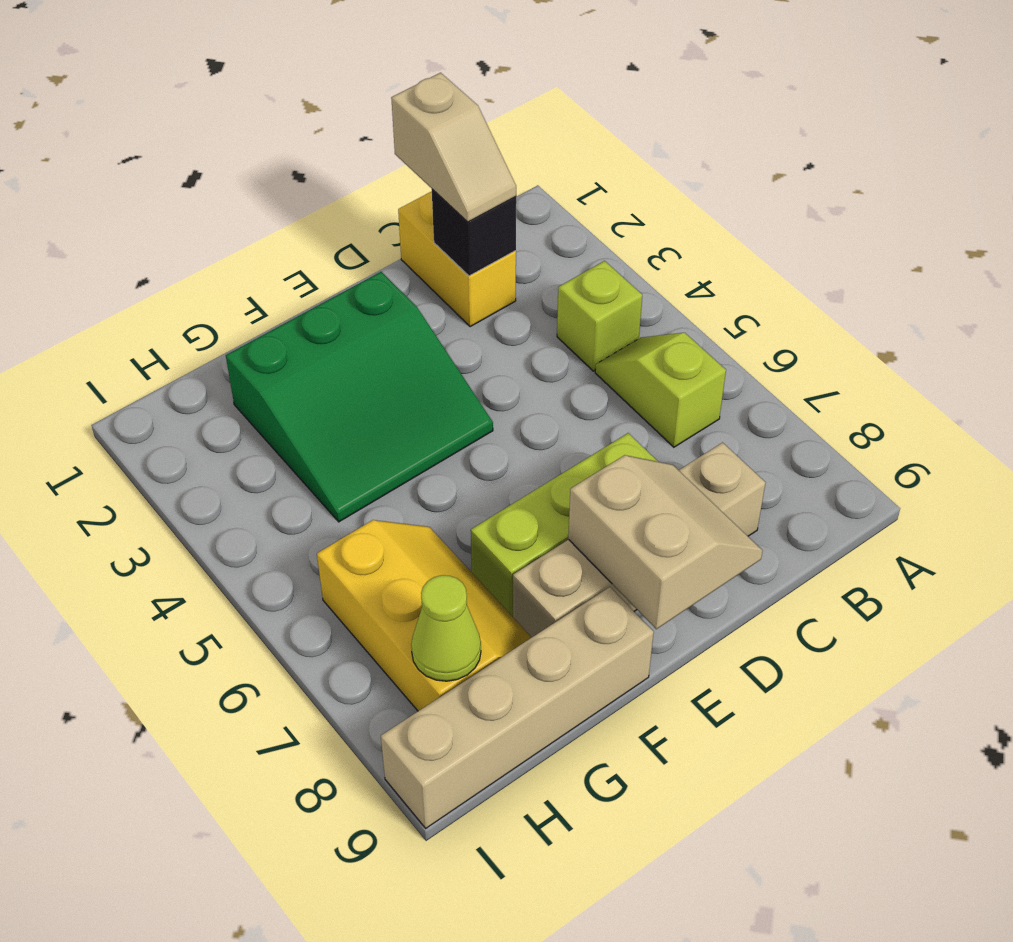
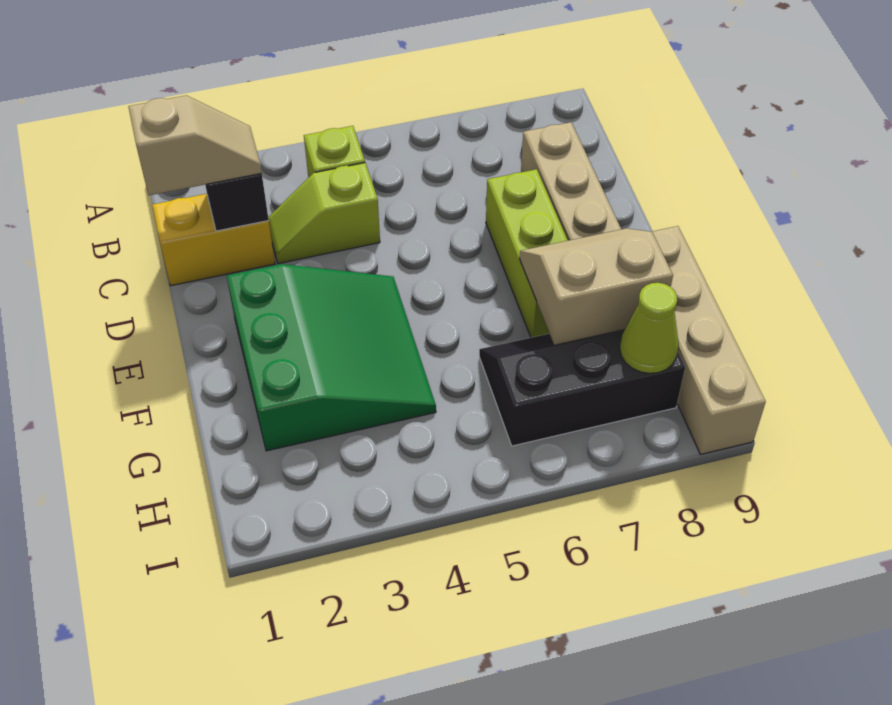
lime 1x2 slope [595,333,726,447] -> lime 1x2 slope moved to [268,163,380,264]
tan 2x2 slope [568,455,763,629] -> tan 2x2 slope moved to [520,228,673,345]
yellow 2x3 slope [317,520,532,711] -> black 2x3 slope [479,329,685,446]

